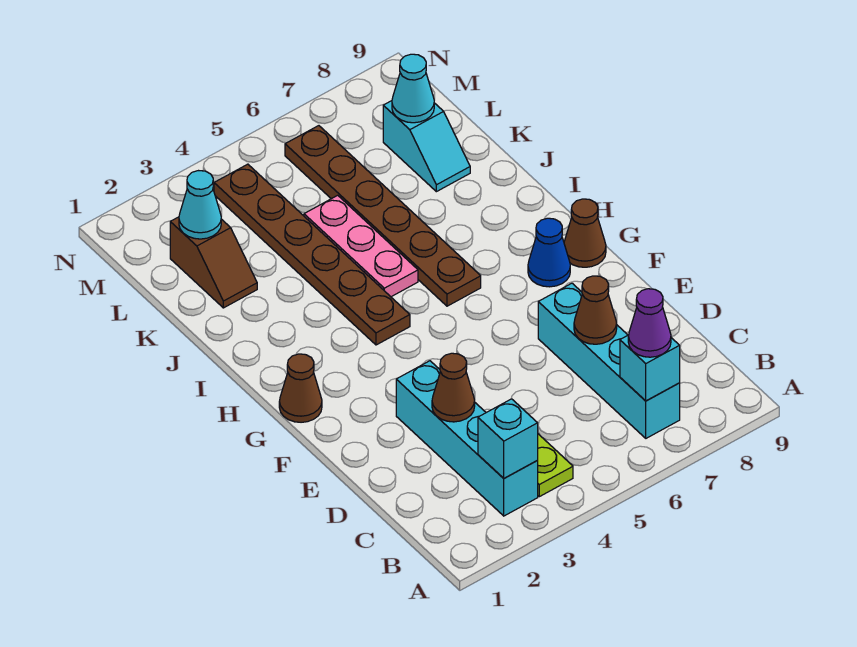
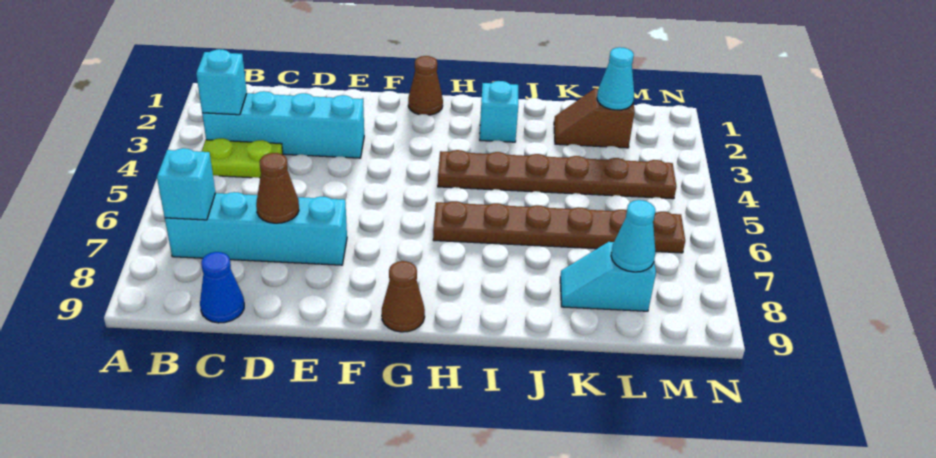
purple 1x1 cone [628,289,671,357] -> none
brown 1x1 cone [432,353,475,422] -> none
blue 1x1 cone [528,218,570,287] -> blue 1x1 cone moved to [200,252,244,323]
none -> cyan 1x1 brick [480,81,518,142]
pink 1x3 plate [304,195,418,297] -> none

